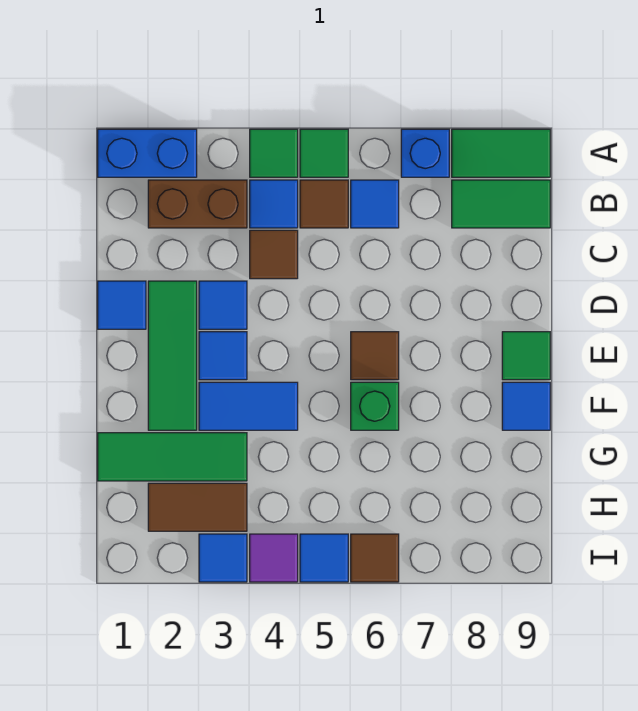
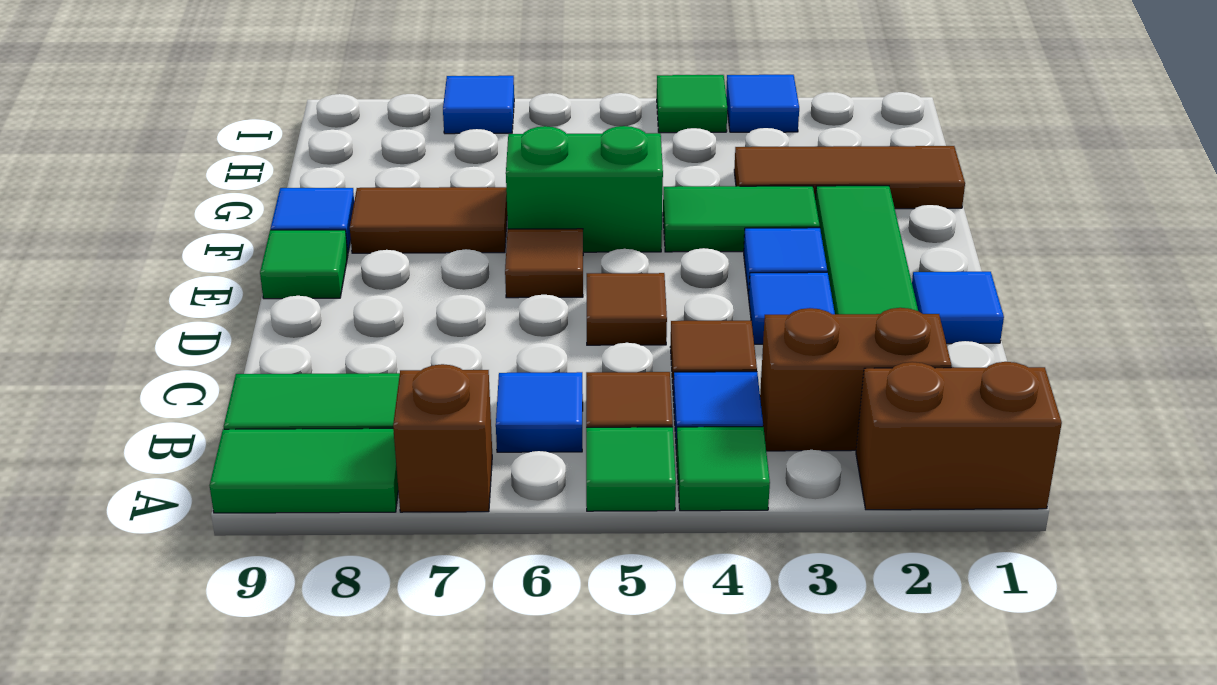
blue 1x2 brick [98,129,197,177] -> brown 1x2 brick [856,362,1062,510]
blue 1x1 brick [401,129,449,177] -> brown 1x1 brick [393,364,492,512]
blue 1x2 tile [199,382,298,430] -> green 1x2 tile [663,186,820,252]
green 1x1 brick [351,382,399,430] -> green 1x2 brick [506,126,663,252]
green 1x3 tile [98,433,247,481] -> brown 1x3 tile [734,146,965,209]
brown 1x2 tile [148,483,247,531] -> brown 1x2 tile moved to [350,187,507,253]
purple 1x1 tile [250,534,298,582] -> green 1x1 tile [657,75,727,133]
blue 1x1 tile [300,534,348,582] -> blue 1x1 tile moved to [443,76,514,134]
brown 1x1 tile [351,534,399,582] -> brown 1x1 tile moved to [587,273,667,345]

